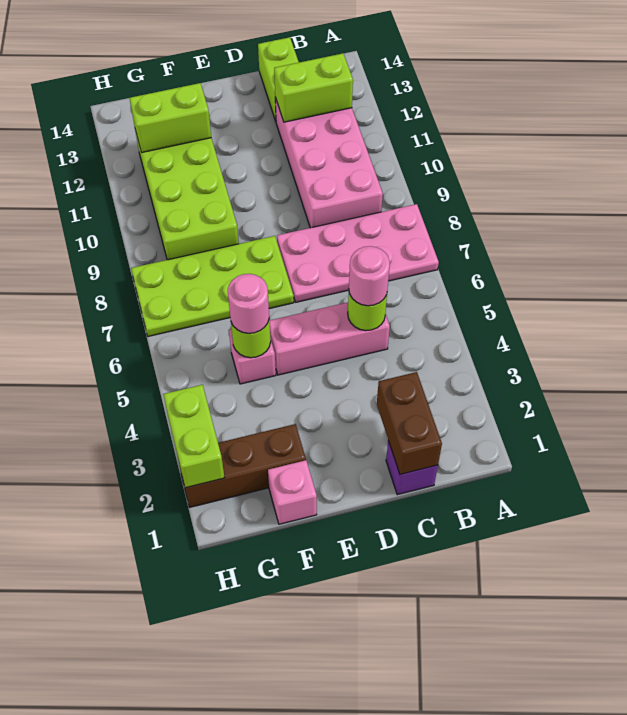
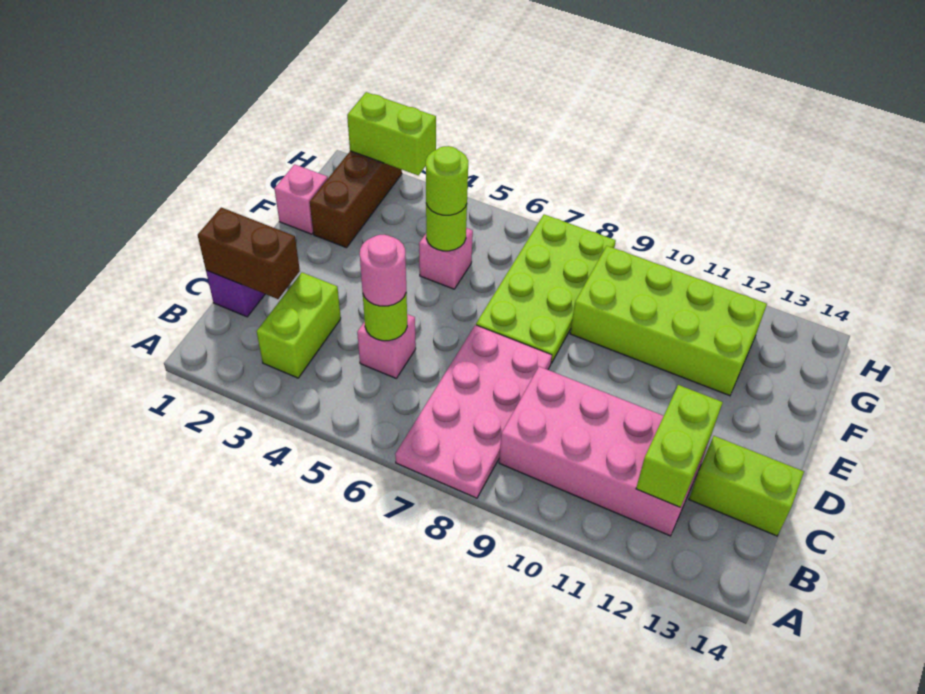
pink 1x3 brick [269,302,390,375] -> pink 1x1 brick [357,314,416,378]
pink 1x1 round brick [228,274,269,333] -> lime 1x1 round brick [426,146,468,215]
lime 1x2 brick [130,83,211,153] -> lime 1x2 brick moved to [257,273,341,378]

